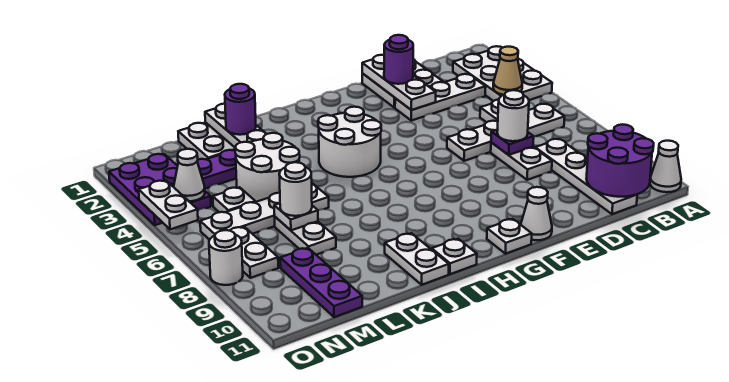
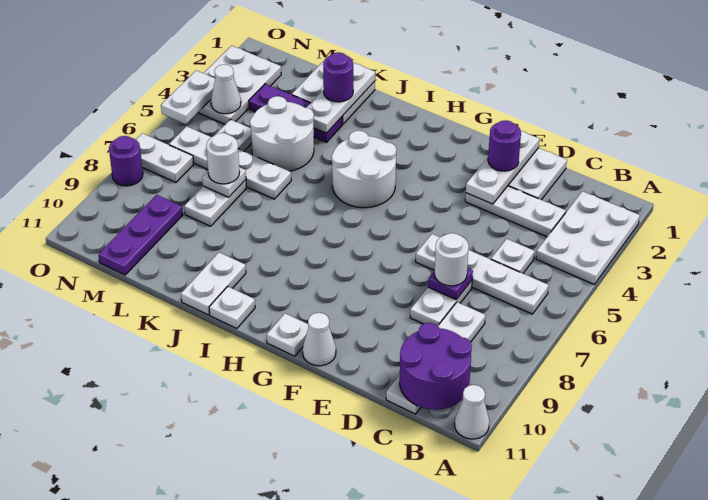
tan 1x1 cone [493,47,522,95] -> none
purple 2x3 plate [109,154,211,225] -> white 2x3 plate [198,46,281,124]
white 1x2 plate [230,227,278,278] -> white 1x2 plate turned to [136,133,194,182]
white 1x1 round brick [209,230,243,285] -> purple 1x1 round brick [109,136,143,186]

